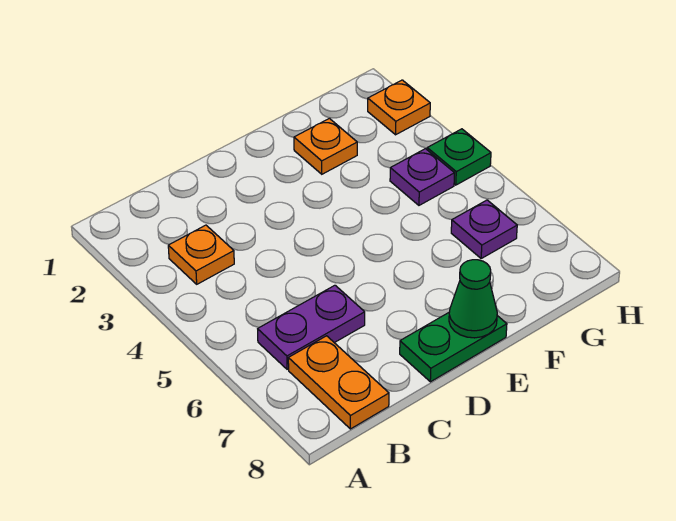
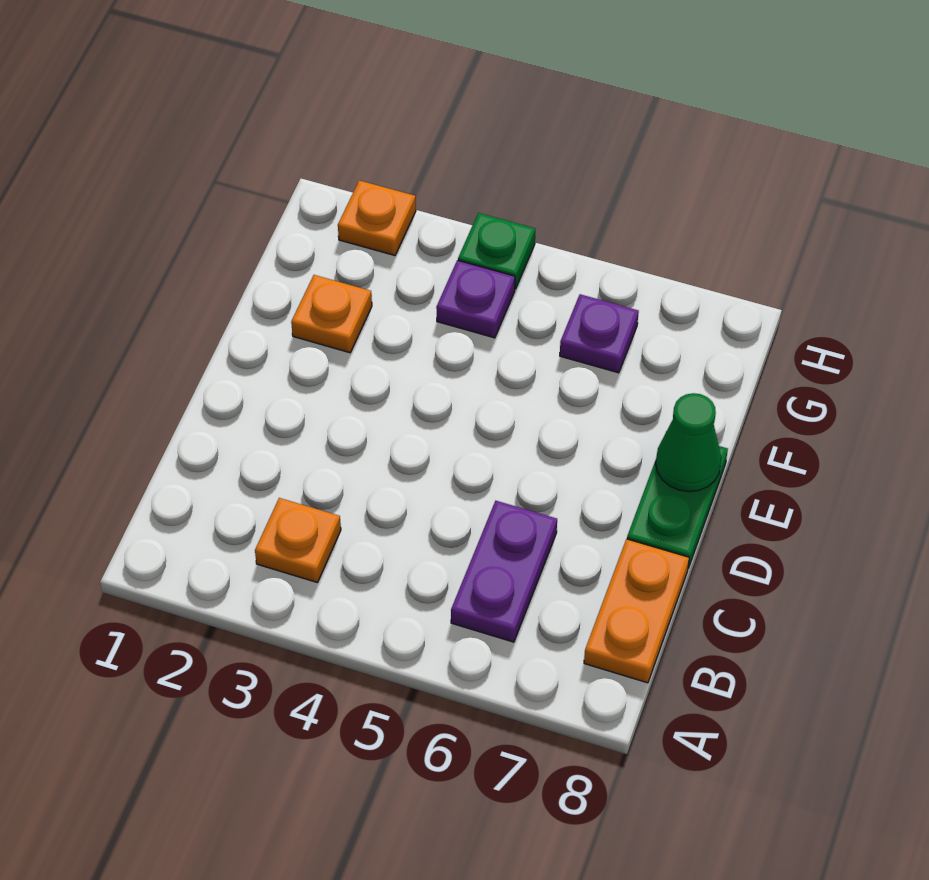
orange 1x2 plate [288,336,389,429] -> orange 1x2 plate turned to [584,539,689,683]

